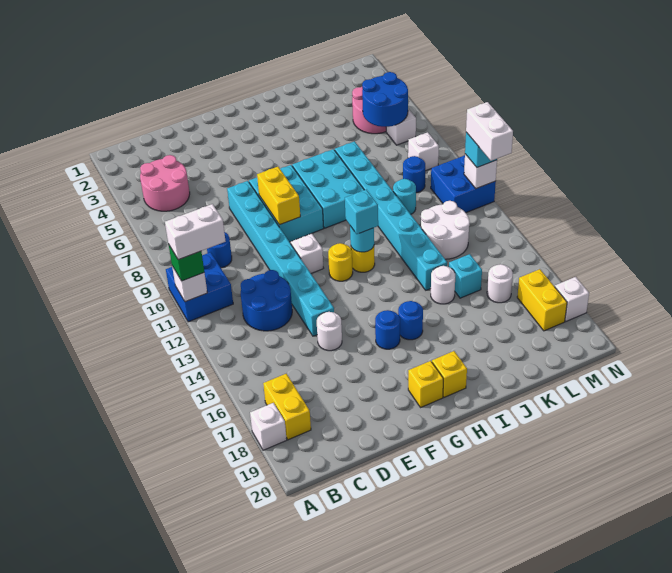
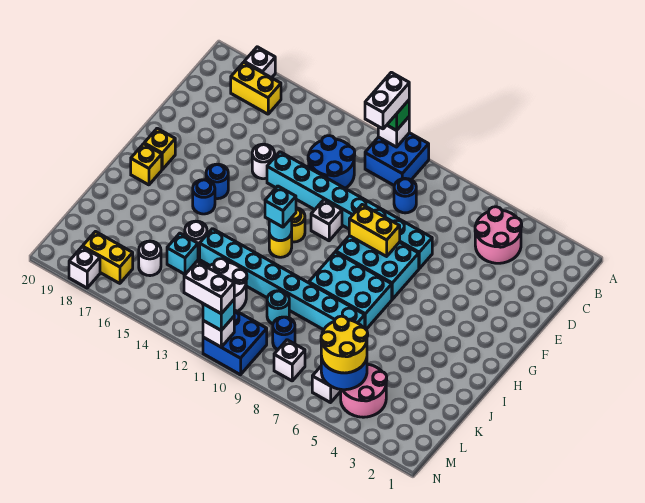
none -> yellow 2x2 round brick [321,316,368,373]

